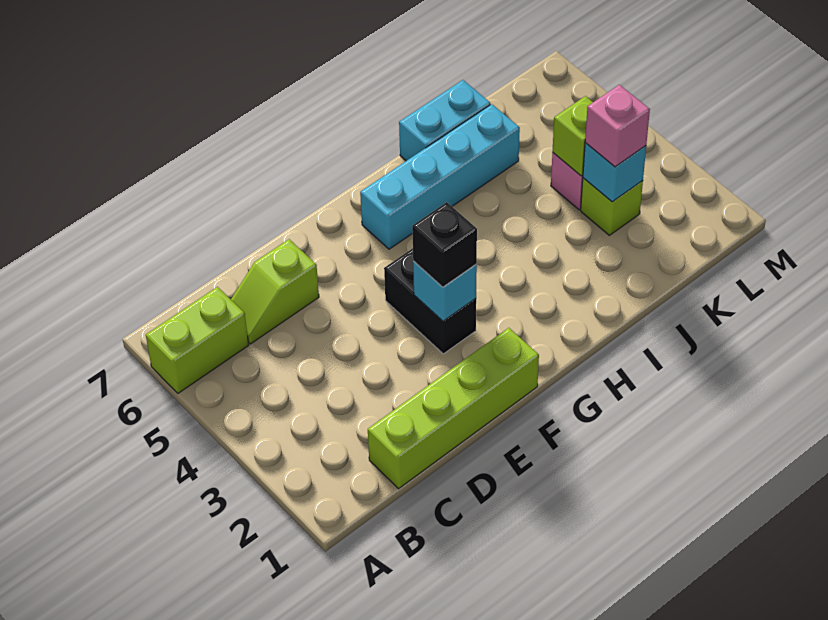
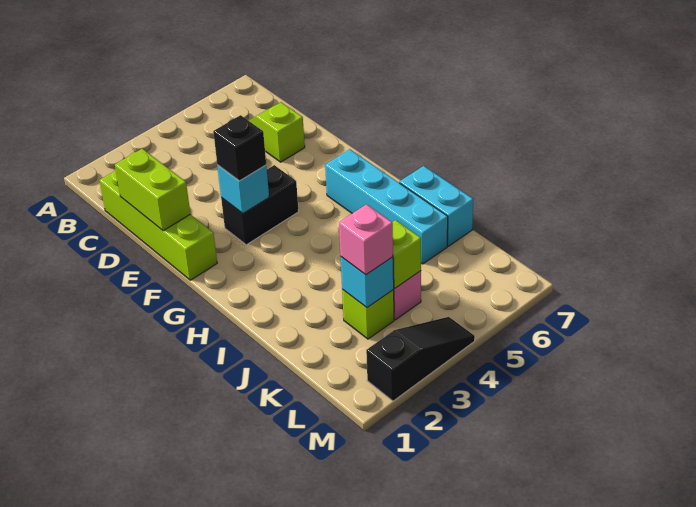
lime 1x2 brick [146,287,249,393] -> lime 1x2 brick moved to [115,149,190,231]
none -> black 1x3 slope [366,317,475,401]

